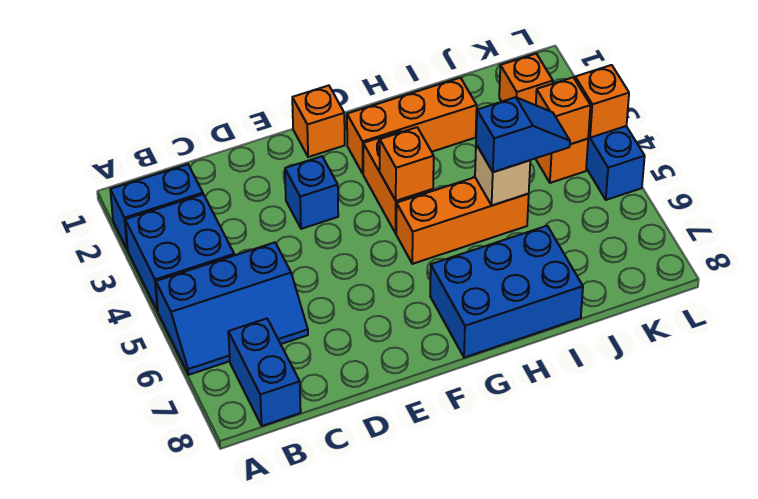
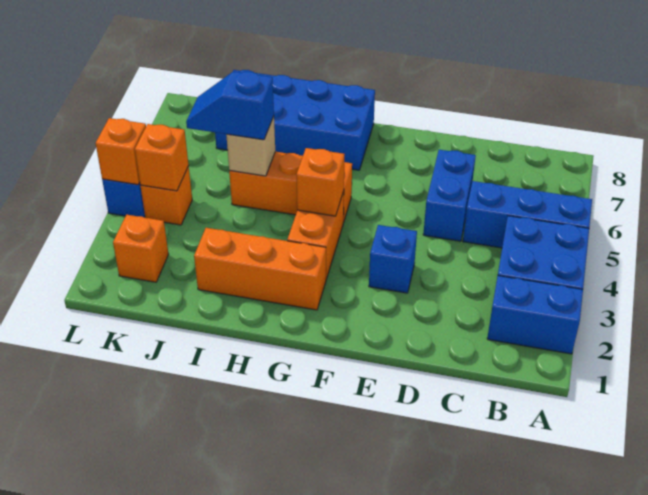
blue 1x2 brick [228,319,301,426] -> blue 1x2 brick moved to [423,150,476,241]
orange 1x1 brick [292,86,345,157] -> none
blue 2x3 brick [430,226,583,358] -> blue 2x4 brick [215,70,375,170]

